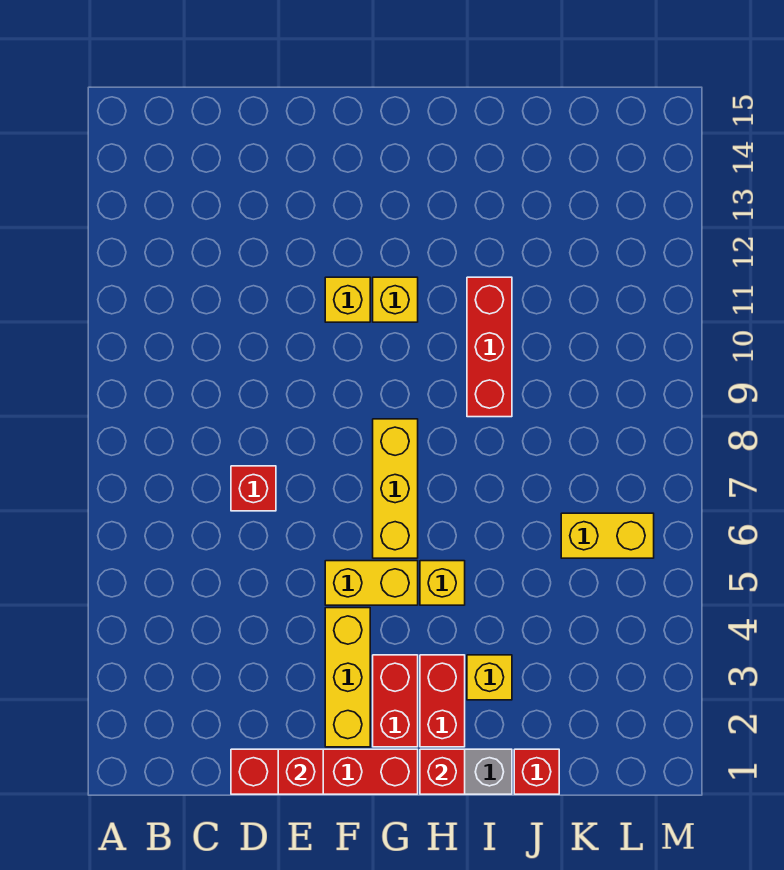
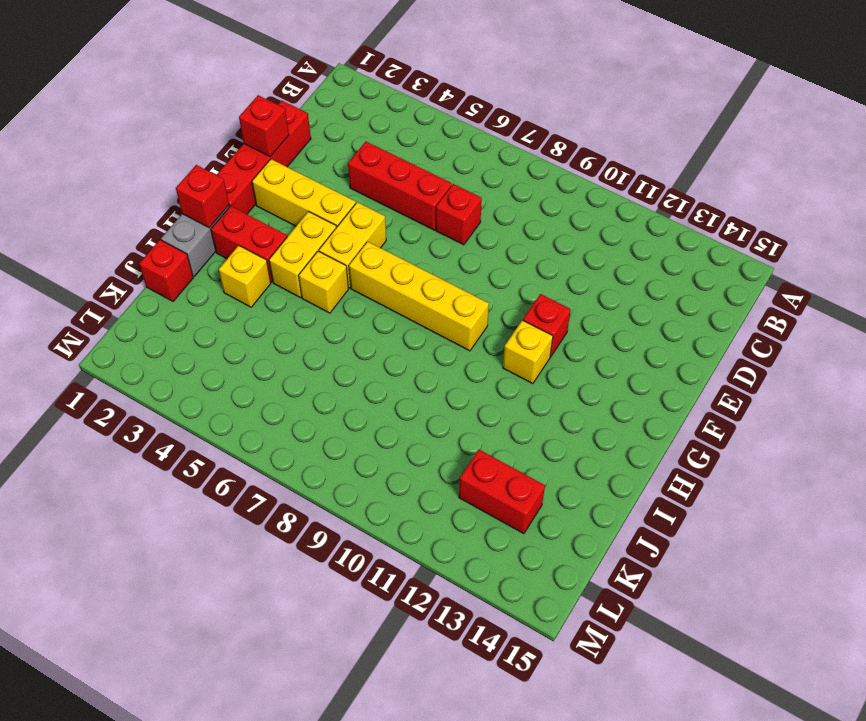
yellow 1x1 brick [325,277,370,322] -> red 1x1 brick [523,294,571,357]
red 1x2 brick [373,655,418,747] -> red 1x2 brick moved to [459,450,545,534]
yellow 1x3 brick [373,419,418,558] -> yellow 1x4 brick [349,242,489,351]
red 1x3 brick [467,277,512,417] -> red 1x3 brick moved to [348,142,452,230]
yellow 1x2 brick [561,513,654,558] -> yellow 1x2 brick moved to [269,212,336,298]

